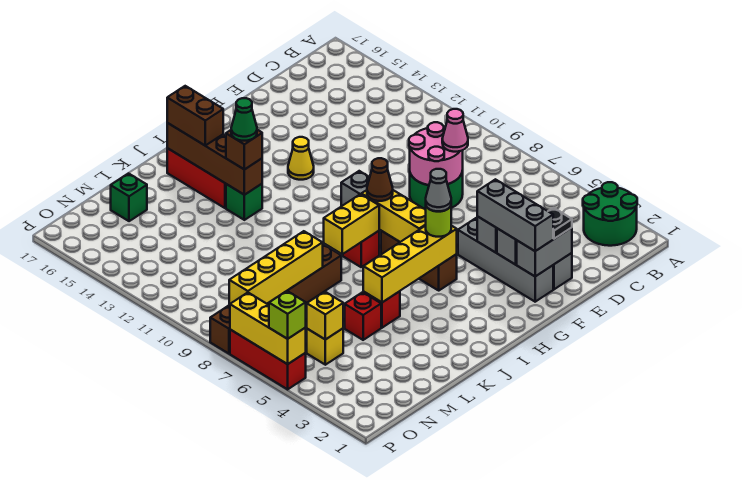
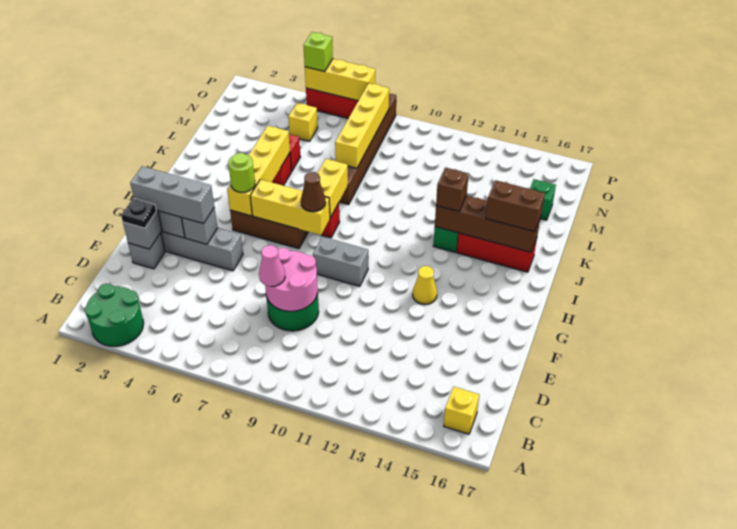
grey 1x1 cone [426,169,451,211] -> none
green 1x1 cone [231,98,257,141] -> none
yellow 1x1 brick [307,292,343,340] -> yellow 1x1 brick moved to [444,387,479,434]

